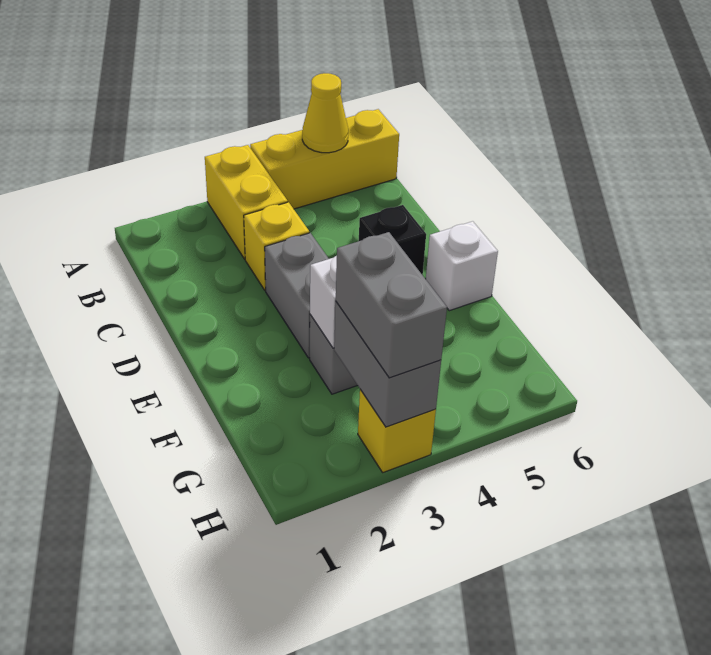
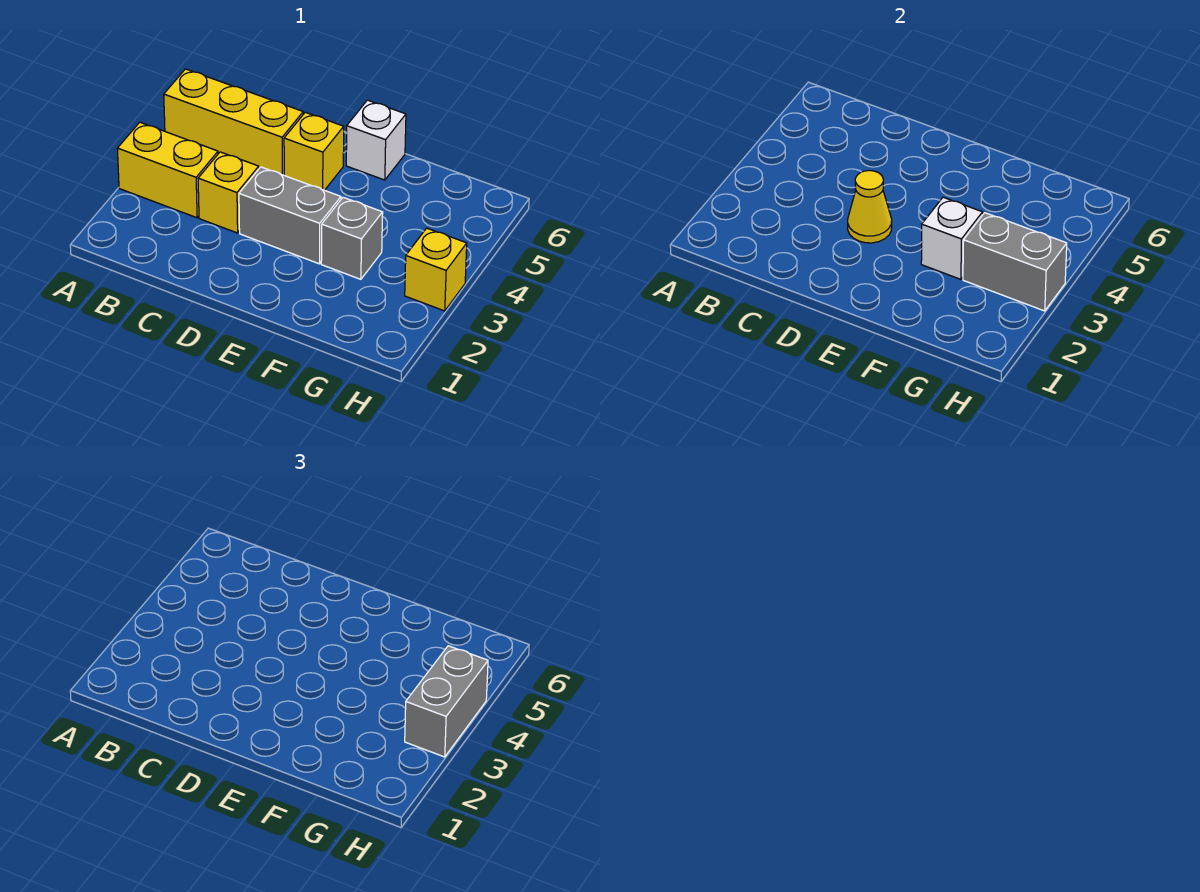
yellow 1x3 brick [250,109,399,209] -> yellow 1x3 brick turned to [164,69,303,175]
yellow 1x1 cone [302,73,348,153] -> yellow 1x1 cone moved to [848,170,892,243]
black 1x1 brick [359,205,426,275] -> yellow 1x1 brick [284,112,344,190]
grey 1x2 brick [336,232,447,378] -> grey 1x2 brick turned to [405,646,488,757]

